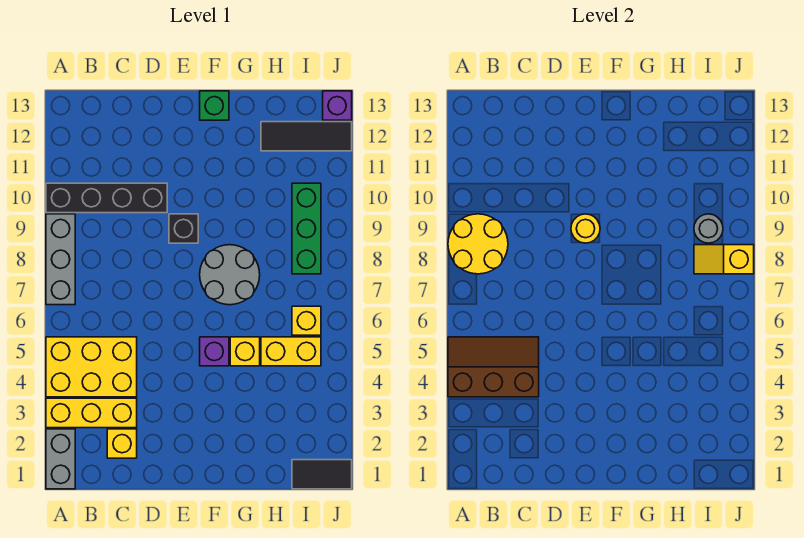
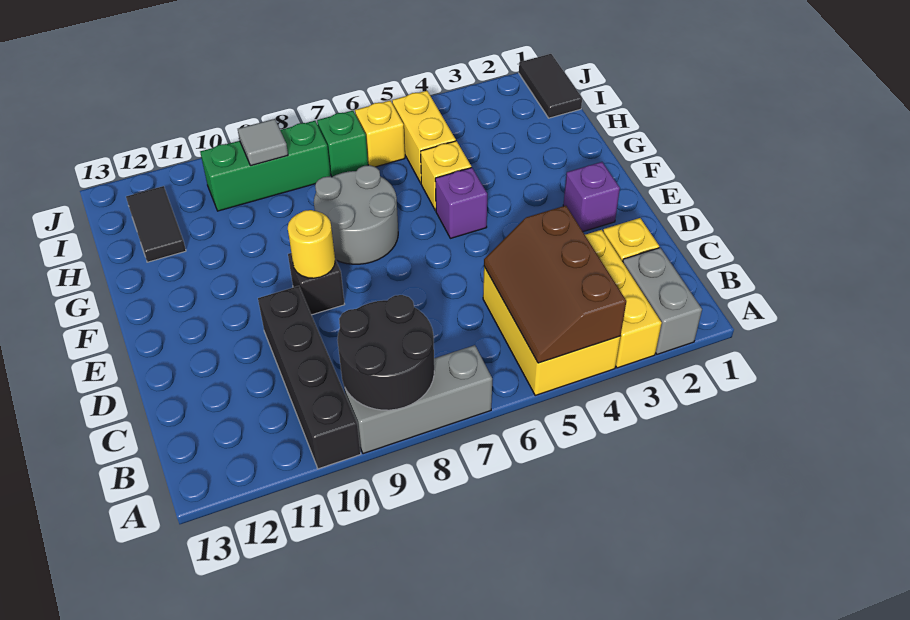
grey 1x2 brick [46,429,75,489] -> grey 1x2 brick turned to [623,248,702,354]
yellow 2x2 round brick [448,214,508,274] -> black 2x2 round brick [337,295,434,410]
green 1x1 brick [200,91,229,120] -> green 1x1 brick moved to [317,111,368,177]
black 1x3 tile [261,122,352,151] -> black 1x2 tile [126,186,186,262]
yellow 1x2 slope [694,245,754,274] -> none
grey 1x1 round brick [694,214,723,243] -> grey 1x1 tile [238,119,288,166]
purple 1x1 brick [323,91,352,120] -> purple 1x1 brick moved to [563,162,620,232]

